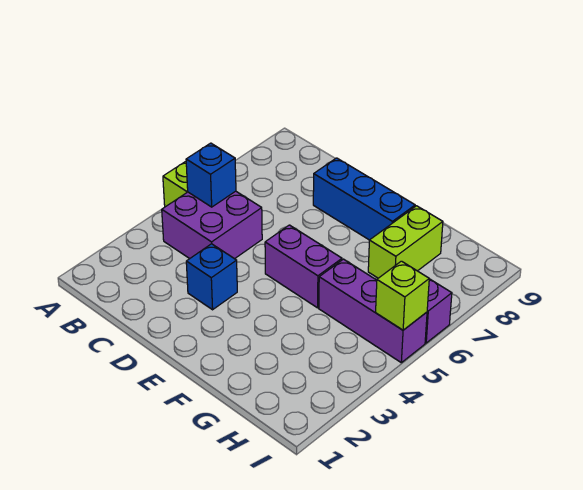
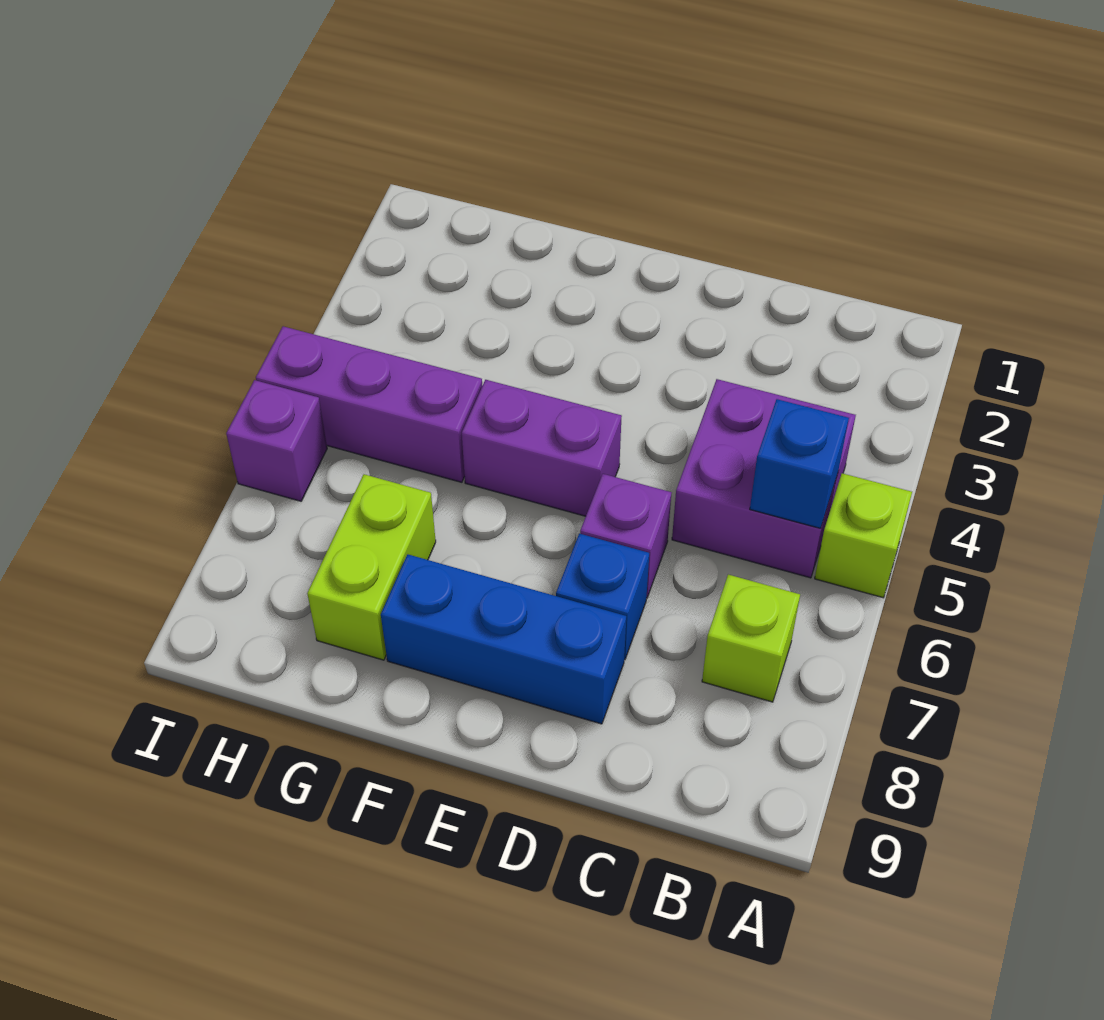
blue 1x1 brick [186,244,237,310] -> blue 1x1 brick moved to [556,534,649,660]
none -> purple 1x1 brick [580,474,671,598]
lime 1x1 brick [376,261,429,330] -> lime 1x1 brick moved to [702,575,800,702]

